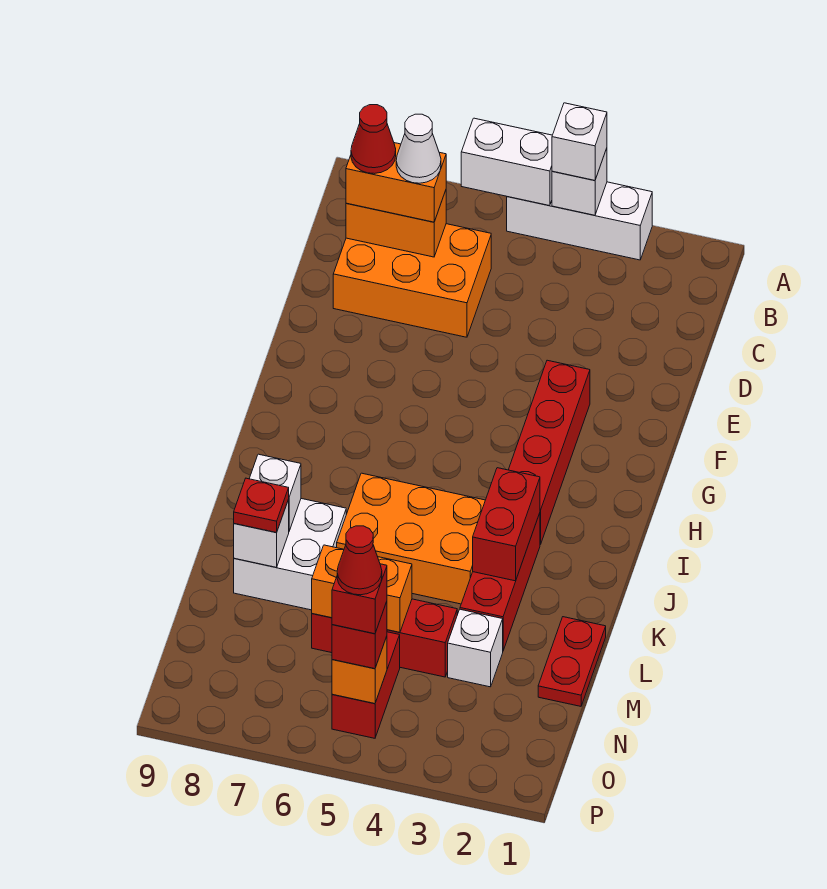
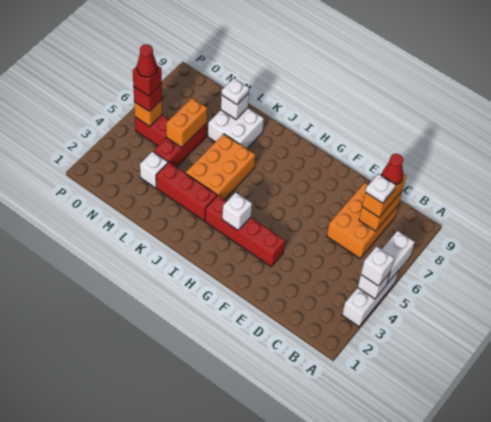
white 1x1 cone [396,114,441,183] -> white 1x1 plate [366,174,395,203]
red 1x2 brick [473,468,540,581] -> none
white 1x1 brick [249,454,301,531] -> white 1x1 brick moved to [222,193,252,230]
red 1x2 plate [538,617,606,706] -> none
red 1x1 plate [234,478,289,533] -> white 1x1 plate [222,78,249,105]

